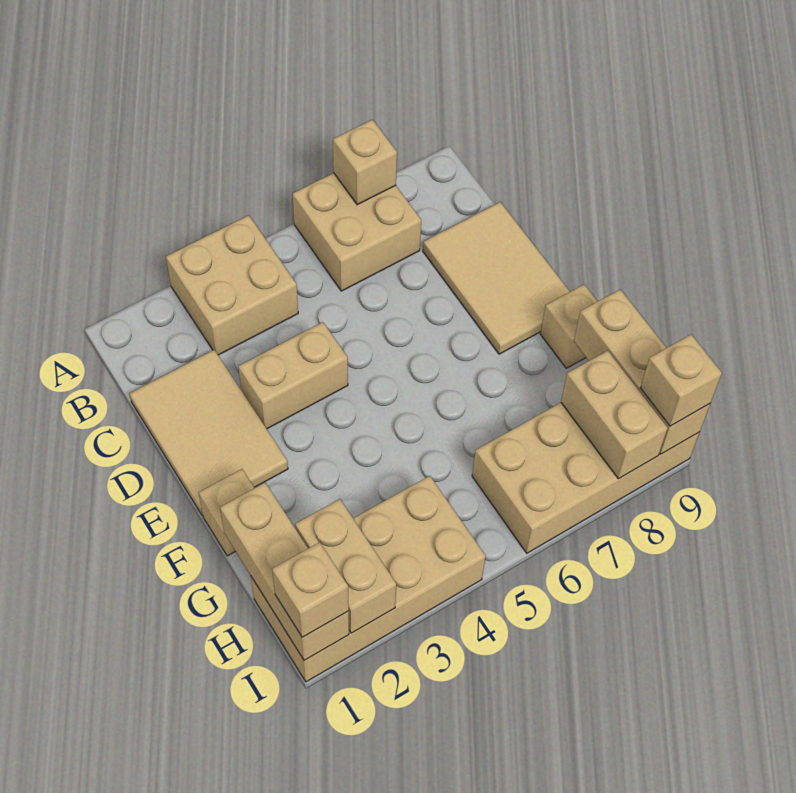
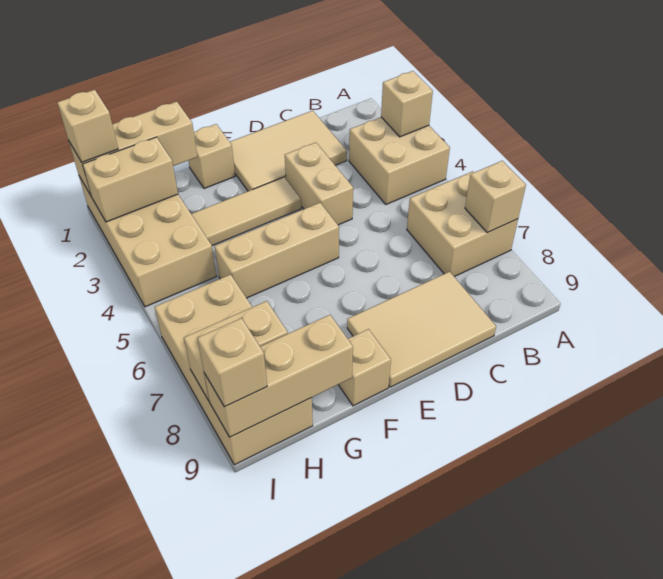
none -> tan 1x1 brick [381,71,433,137]
none -> tan 1x3 tile [191,177,301,246]
none -> tan 1x3 brick [215,203,339,298]

